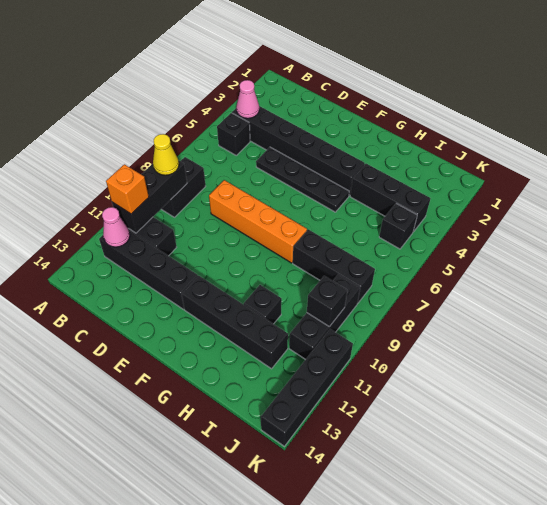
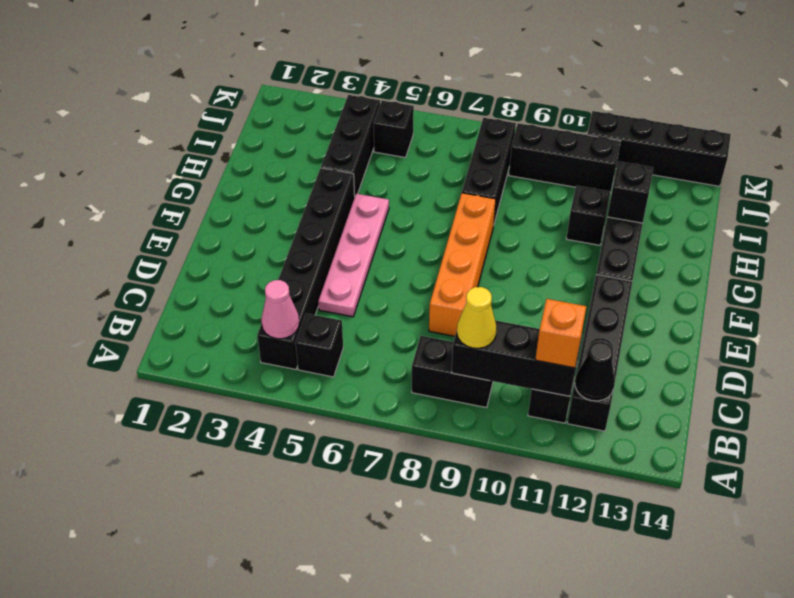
pink 1x1 cone [102,207,130,247] -> black 1x1 cone [575,341,615,401]
black 1x4 plate [256,147,349,212] -> pink 1x4 plate [318,194,389,317]
black 1x1 brick [307,276,347,327] -> black 1x1 brick moved to [607,161,653,223]

